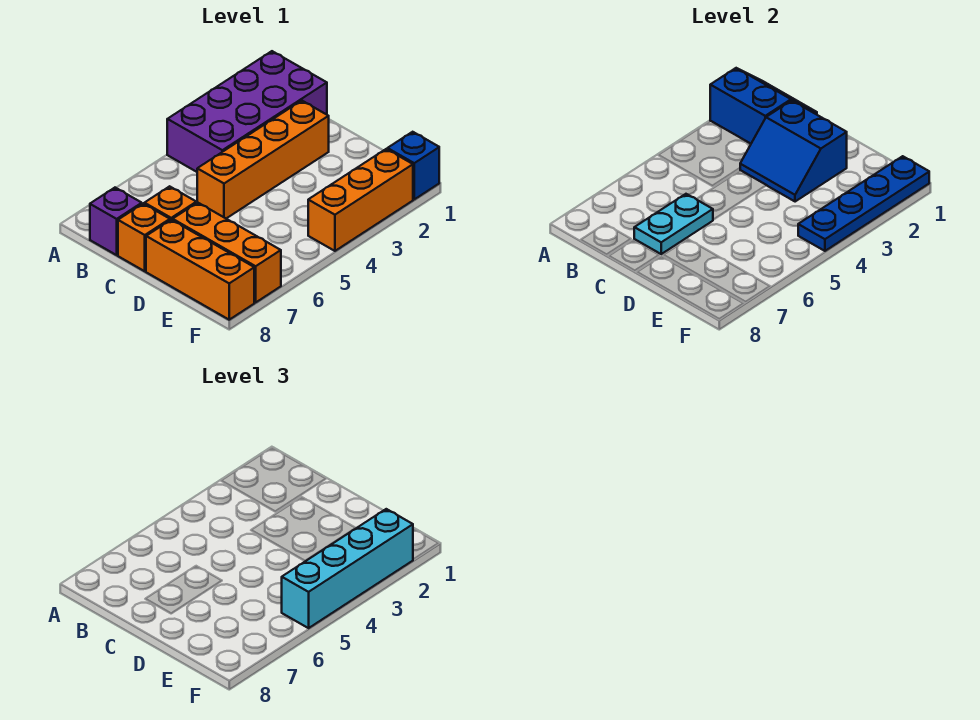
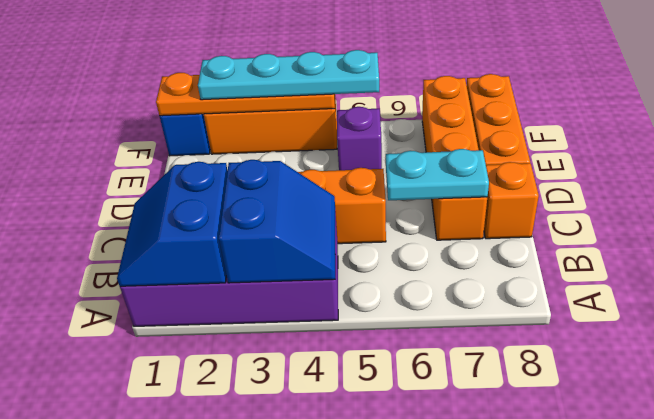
purple 1x1 brick [90,188,142,255] -> purple 1x1 brick moved to [337,107,382,170]
blue 2x2 slope [740,101,847,202] -> blue 2x2 slope moved to [219,160,335,283]
blue 1x4 plate [798,156,929,251] -> orange 1x4 plate [156,73,335,116]
cyan 1x4 brick [282,509,413,628] -> cyan 1x4 plate [198,50,379,100]

